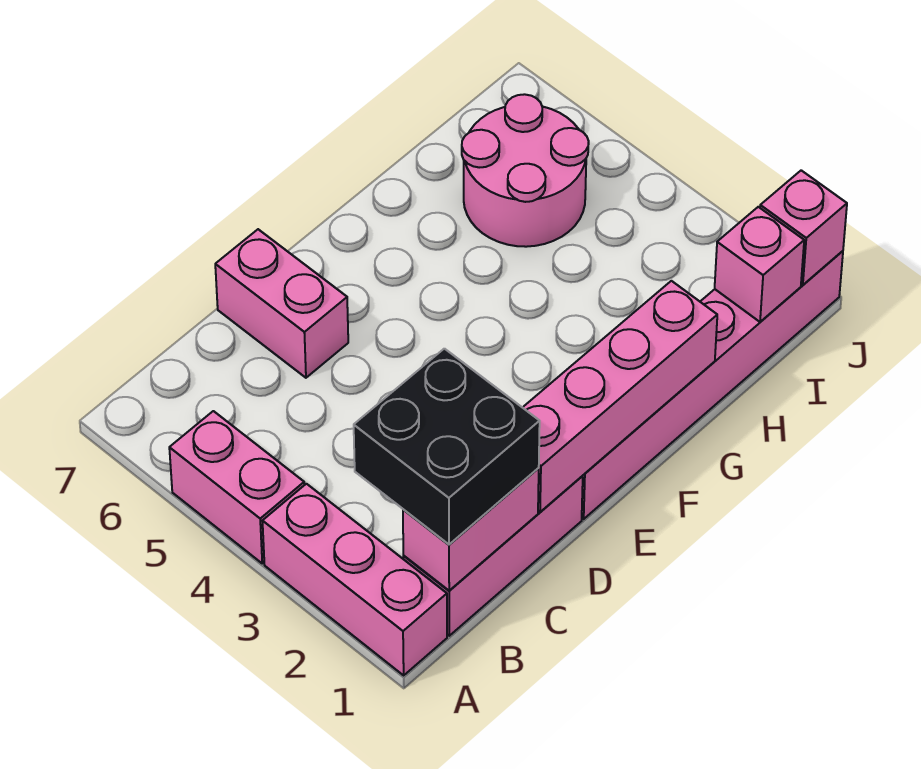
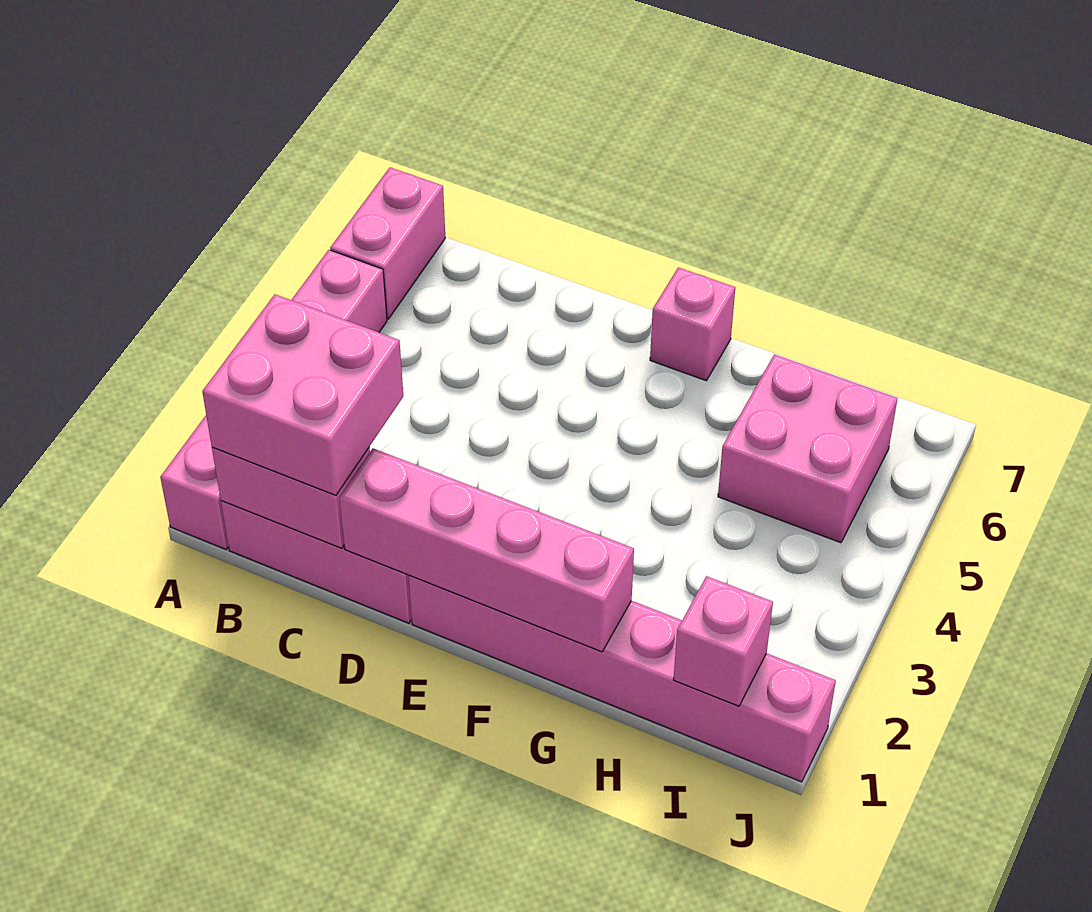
black 2x2 brick [354,349,540,544] -> pink 2x2 brick [202,294,403,495]
pink 1x2 brick [215,229,348,378] -> pink 1x2 brick moved to [330,167,445,319]
pink 2x2 round brick [462,94,589,247] -> pink 2x2 brick [718,354,897,543]
pink 1x1 brick [760,170,847,285] -> pink 1x1 brick moved to [650,267,735,381]

